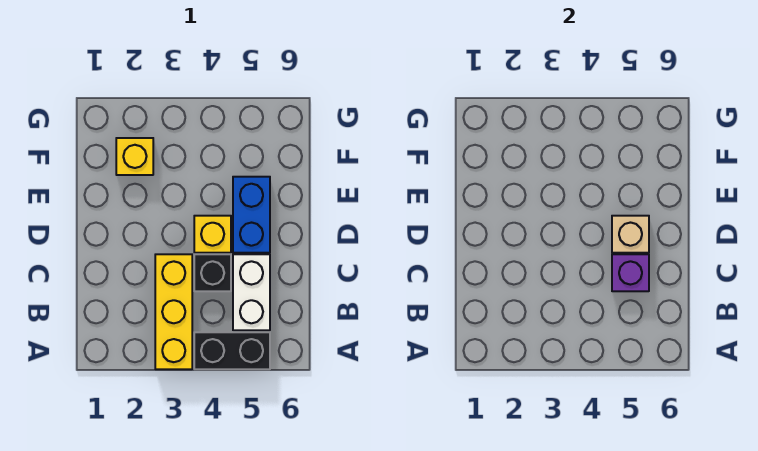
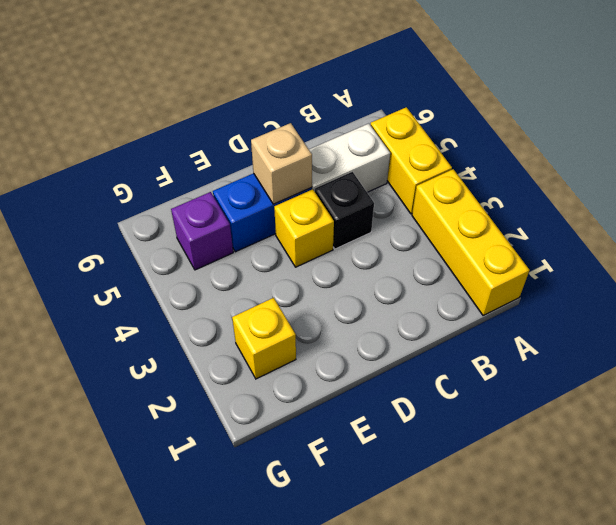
yellow 1x3 brick [155,254,192,369] -> yellow 1x3 brick turned to [412,169,530,316]
black 1x2 brick [194,332,270,369] -> yellow 1x2 brick [371,107,452,214]
purple 1x1 brick [612,254,649,291] -> purple 1x1 brick moved to [171,192,233,270]

